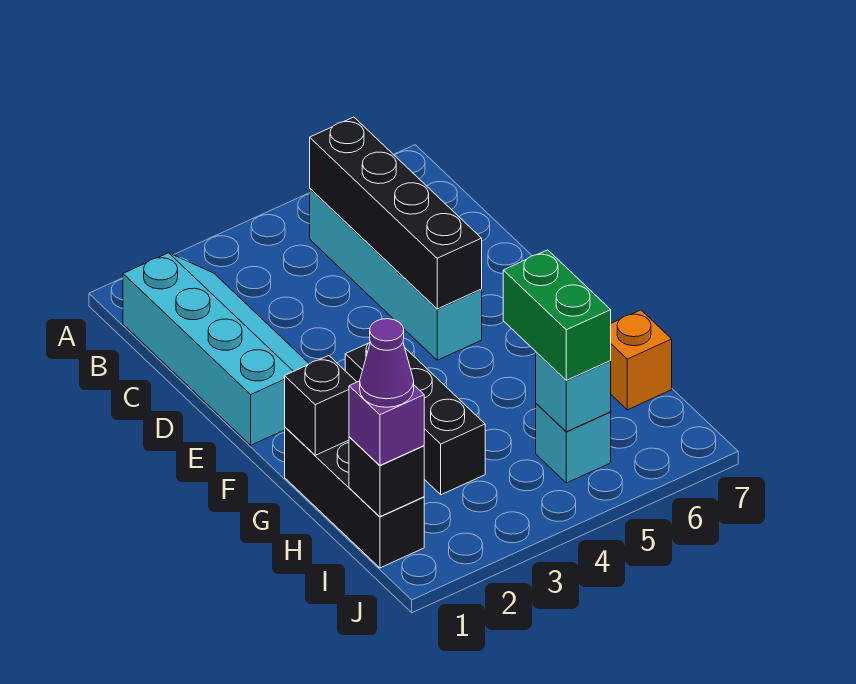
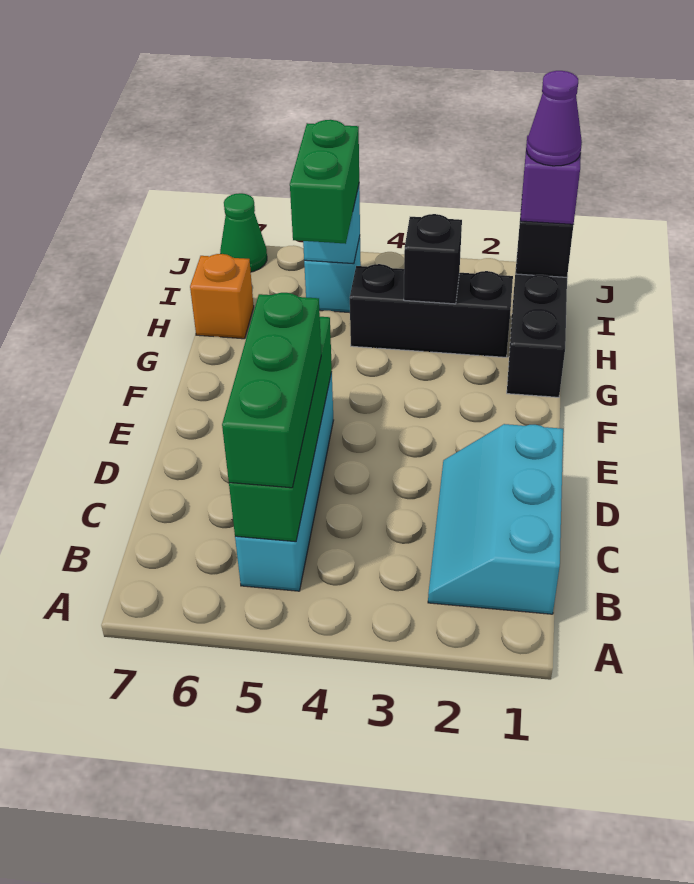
cyan 2x4 slope [123,253,309,445] -> cyan 2x3 slope [428,424,563,614]
black 1x4 brick [310,117,482,309] -> green 1x4 brick [229,317,332,542]
none -> green 1x3 brick [222,293,321,488]
black 1x3 brick [345,342,485,495] -> black 1x3 brick turned to [350,264,513,357]
black 1x1 brick [285,356,356,455] -> black 1x1 brick moved to [404,214,462,304]
none -> green 1x1 cone [220,193,267,272]

